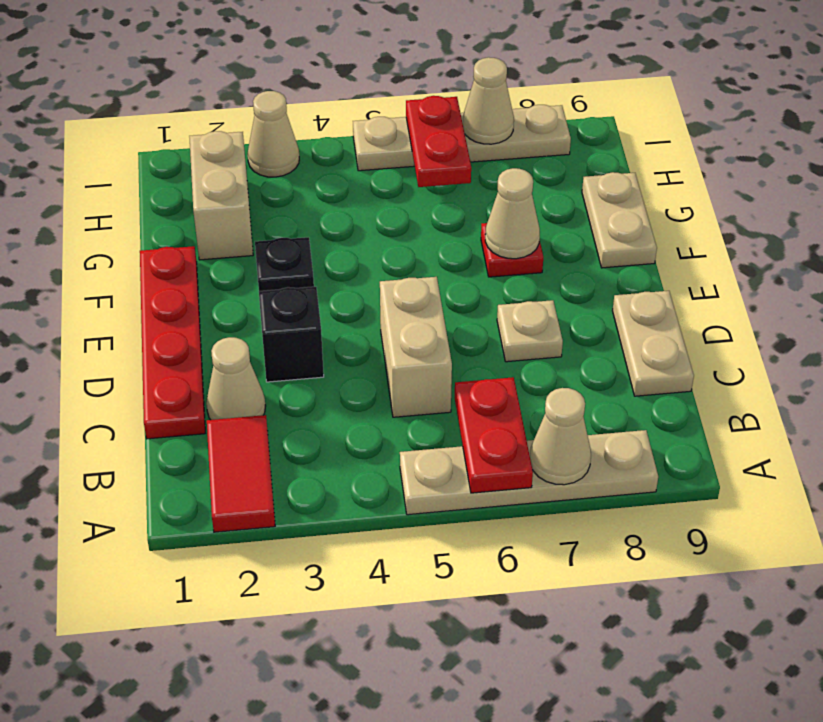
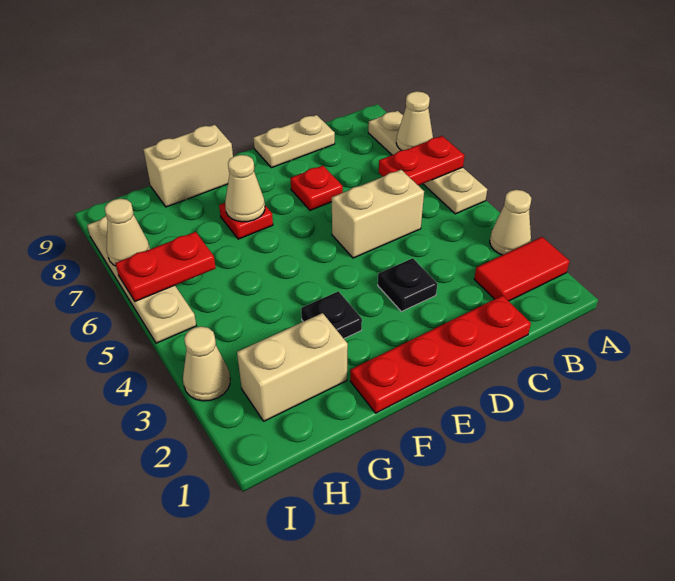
tan 1x1 cone [206,337,265,420] -> tan 1x1 cone moved to [490,190,531,255]
black 1x1 brick [259,287,324,382] -> black 1x1 plate [378,258,437,311]
tan 1x1 plate [497,300,563,362] -> red 1x1 plate [291,165,343,210]
tan 1x2 plate [582,172,657,268] -> tan 1x2 brick [143,125,233,207]

